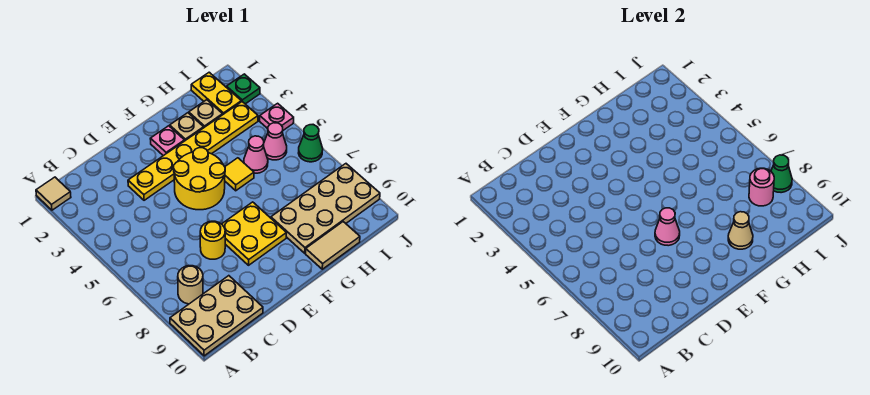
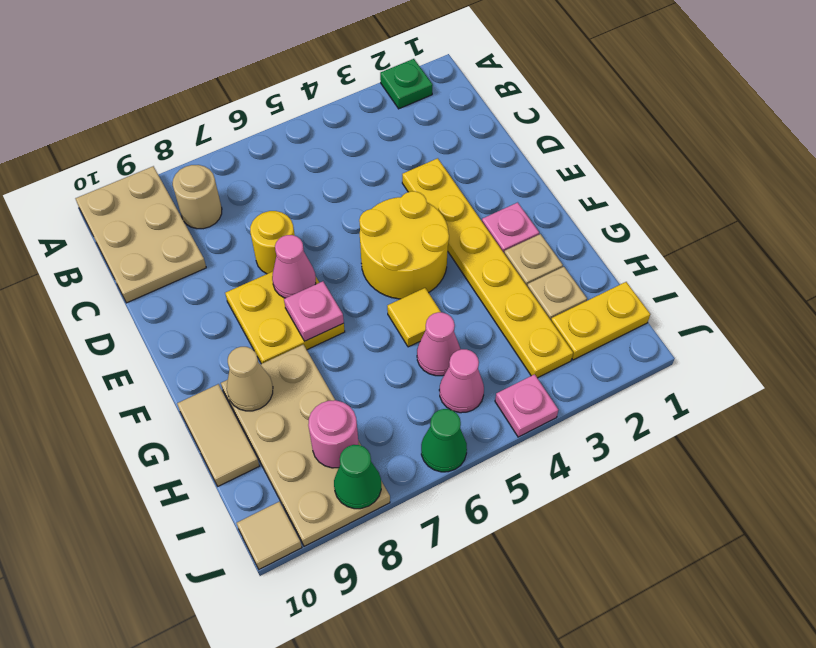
tan 1x1 tile [36,177,71,210] -> tan 1x1 tile moved to [237,502,302,569]
none -> pink 1x1 plate [284,281,344,341]
green 1x1 plate [227,74,260,104] -> green 1x1 plate moved to [380,59,433,109]

